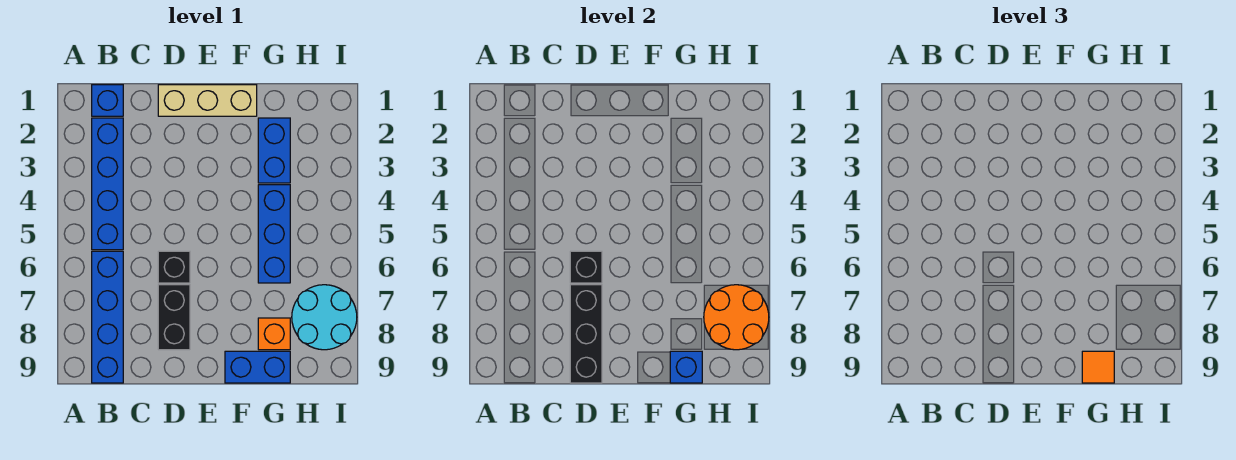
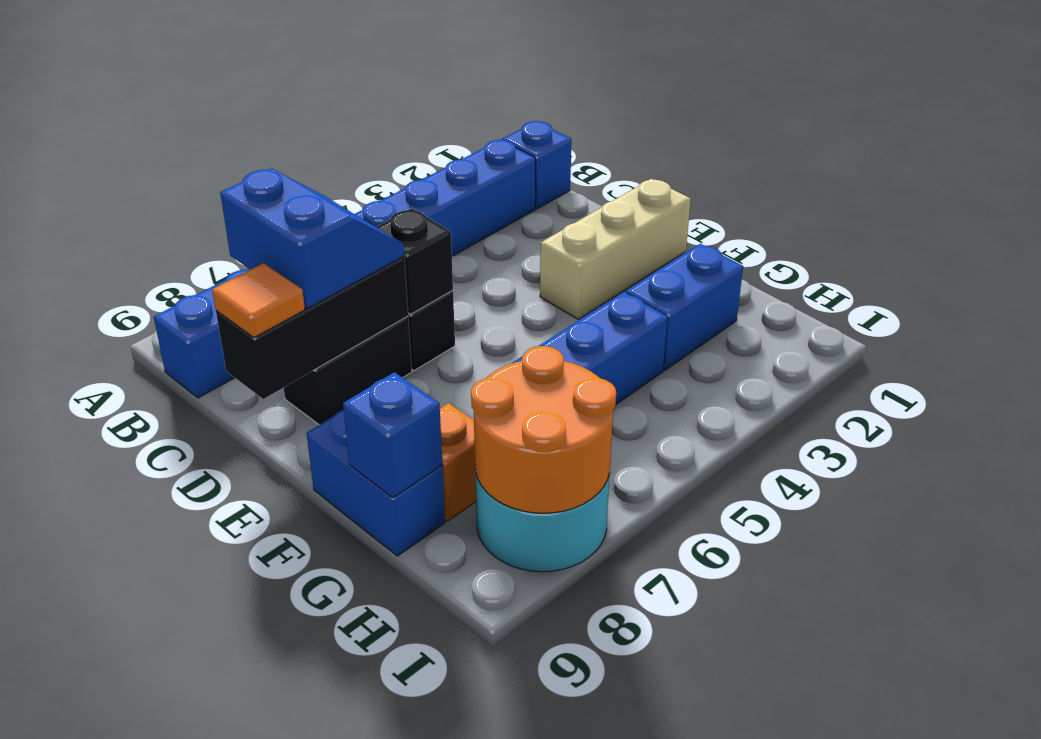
none -> blue 2x2 slope [220,168,405,308]
tan 1x3 brick [158,85,257,116] -> tan 1x3 brick turned to [540,179,691,319]
orange 1x1 tile [1082,351,1114,383] -> orange 1x1 tile moved to [212,263,305,337]

